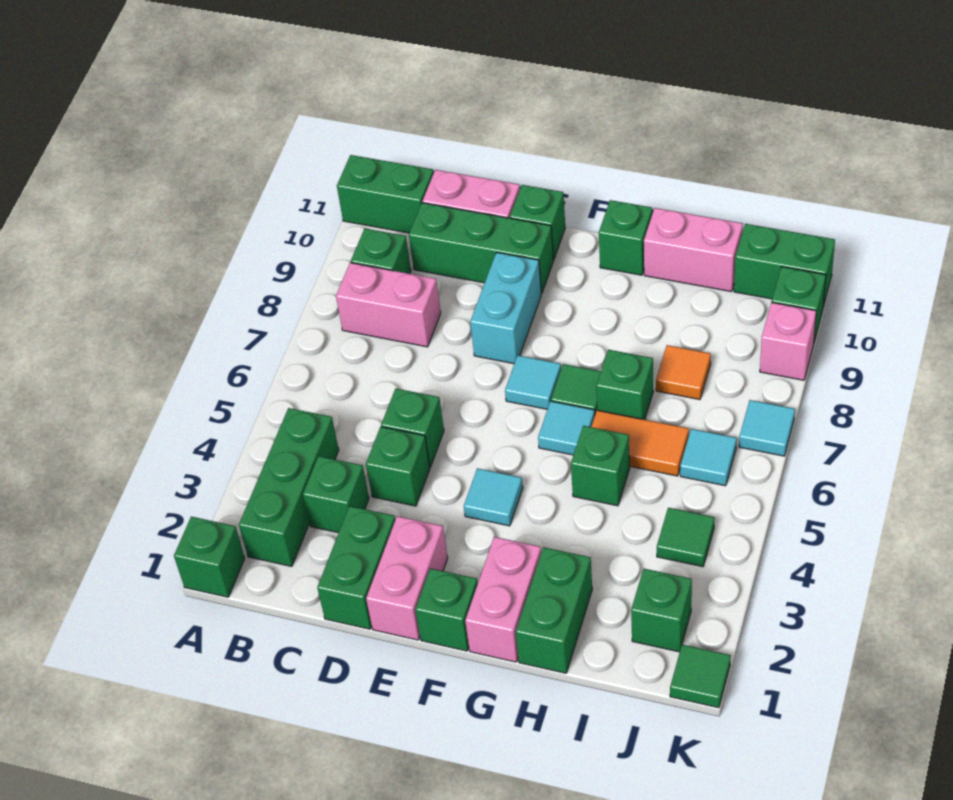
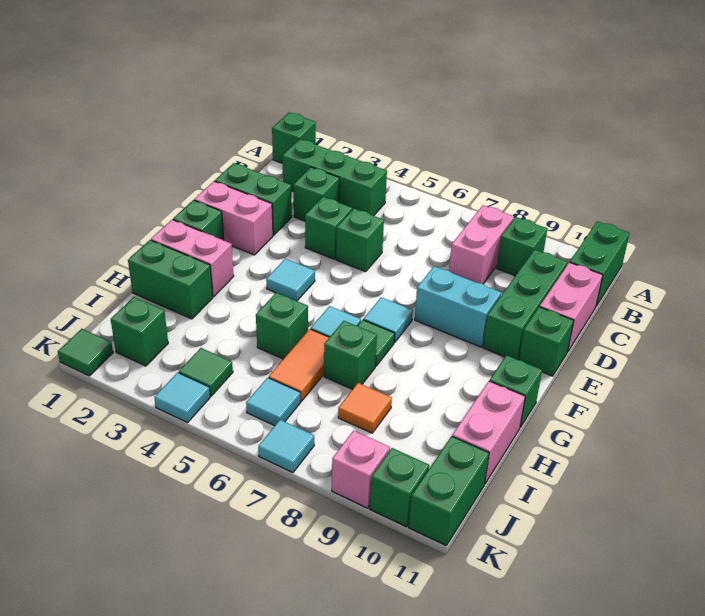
none -> cyan 1x1 tile [154,373,210,423]

